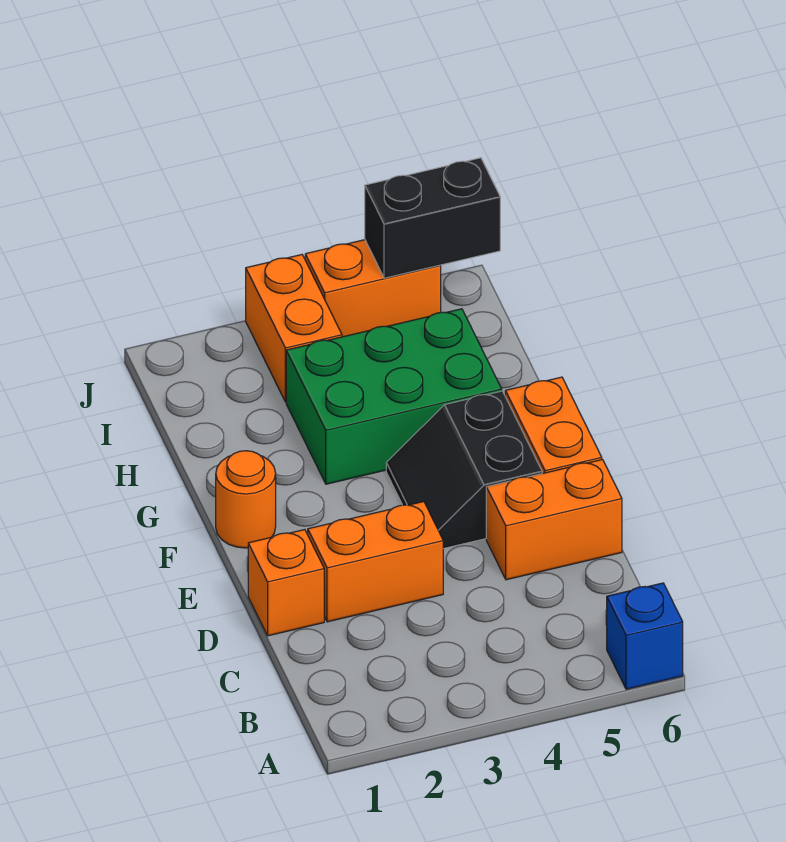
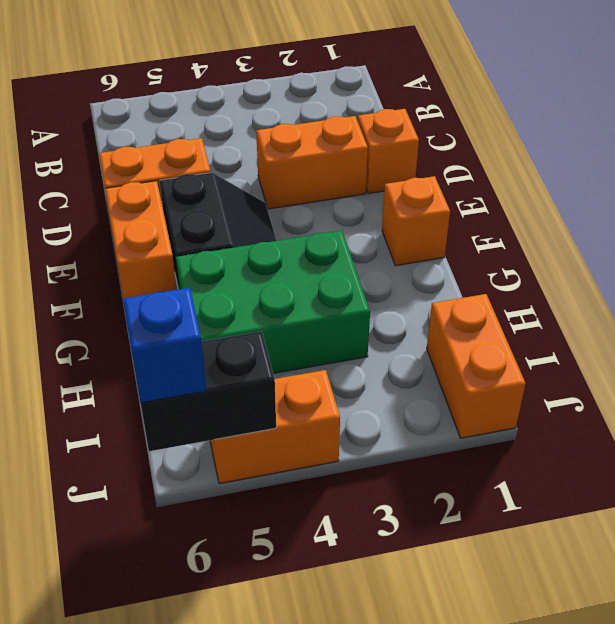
blue 1x1 brick [607,583,683,689] -> blue 1x1 brick moved to [123,288,206,403]
orange 1x1 round brick [216,451,276,548] -> orange 1x1 brick [382,176,450,266]
orange 1x2 brick [246,255,342,402] -> orange 1x2 brick moved to [427,294,526,438]

